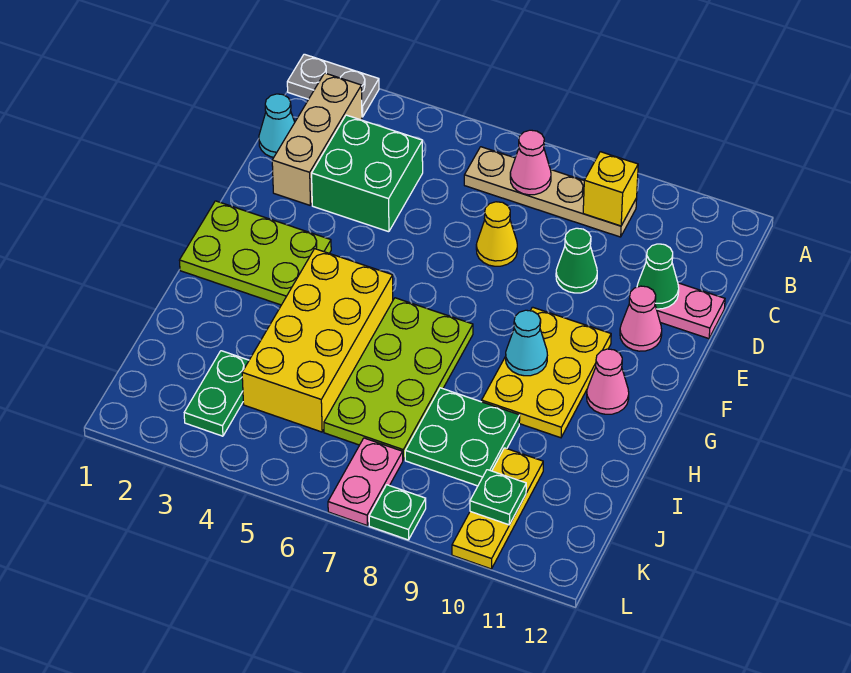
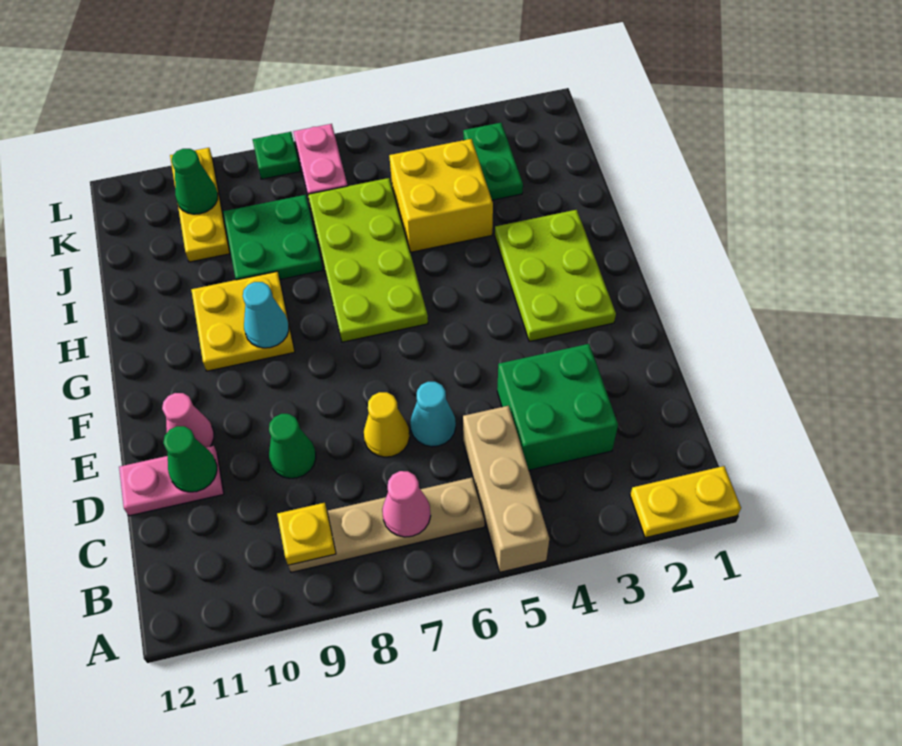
grey 1x2 plate [287,54,379,117] -> yellow 1x2 plate [630,466,741,538]
tan 1x3 brick [272,73,362,205] -> tan 1x3 brick moved to [463,406,549,572]
yellow 1x1 brick [583,152,638,226] -> yellow 1x1 plate [277,503,336,565]
cyan 1x1 cone [259,94,295,157] -> cyan 1x1 cone moved to [410,382,456,447]
lime 2x3 plate [179,201,331,305] -> lime 2x3 plate turned to [495,210,616,342]
yellow 2x3 plate [482,307,611,438] -> yellow 2x2 plate [191,272,295,371]
yellow 2x4 brick [242,249,393,432] -> yellow 2x2 brick [389,139,493,252]
pink 1x1 cone [587,349,629,414] -> none
green 1x1 plate [470,470,526,525] -> green 1x1 cone [172,149,218,214]

